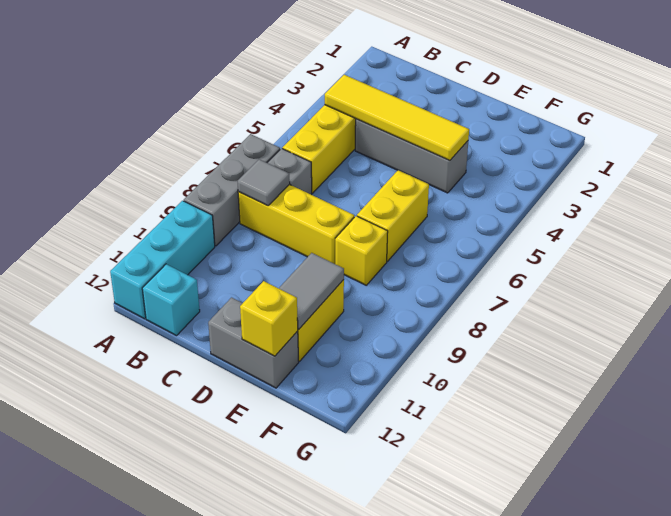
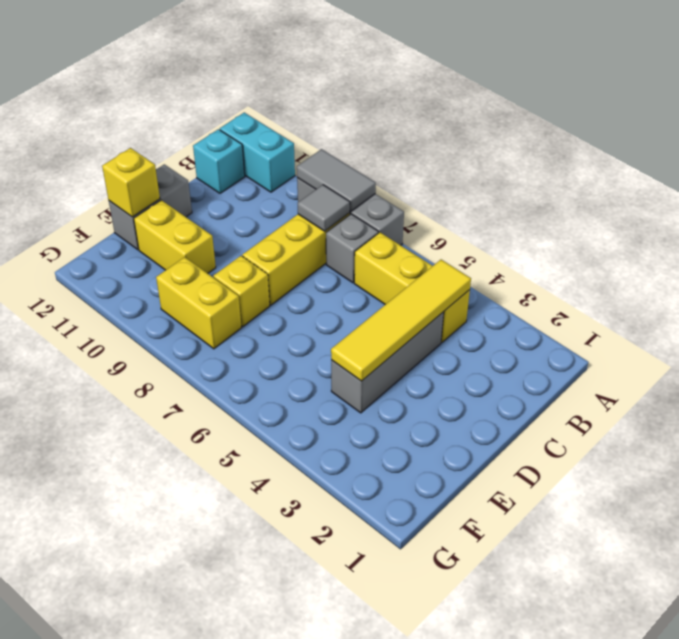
cyan 1x3 brick [110,201,215,319] -> cyan 1x2 brick [220,112,295,192]
yellow 1x2 brick [357,170,429,261] -> yellow 1x2 brick moved to [156,257,242,349]
grey 1x2 tile [279,253,344,329] -> grey 1x2 tile moved to [297,149,376,211]

